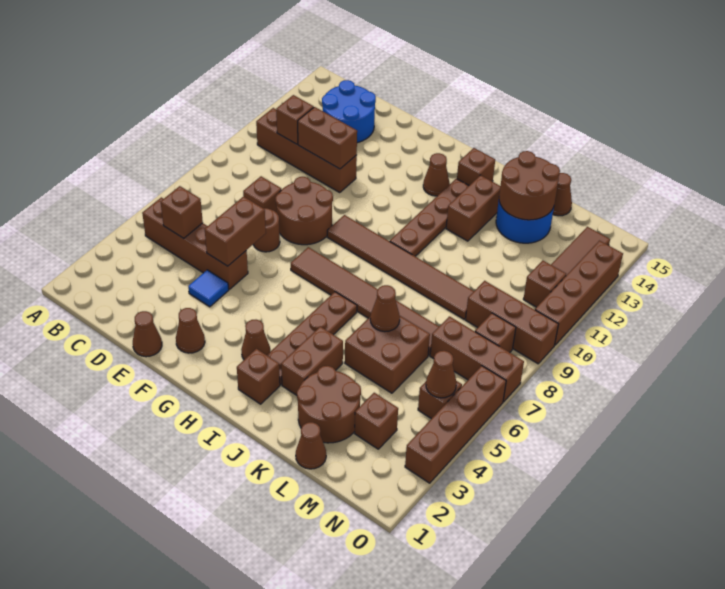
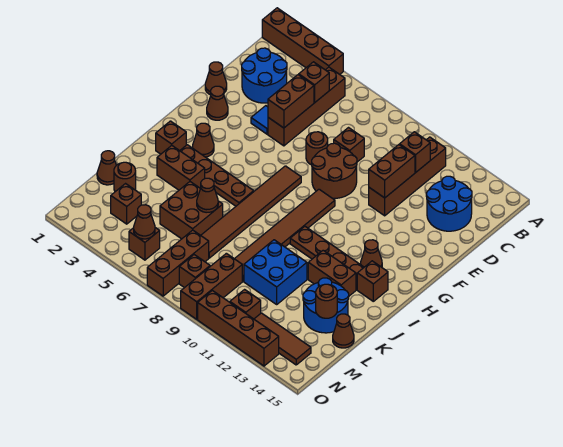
none -> blue 2x2 round brick [242,48,287,103]
brown 1x2 brick [205,196,266,266] -> brown 1x2 brick turned to [268,75,314,128]
brown 2x2 round brick [297,366,361,443] -> brown 1x1 round brick [114,162,136,192]
none -> blue 2x2 brick [244,240,307,304]
brown 2x2 round brick [499,151,560,220] -> brown 1x1 round brick [316,284,337,318]
brown 1x4 brick [405,366,506,483] -> brown 1x4 brick moved to [262,8,343,74]

